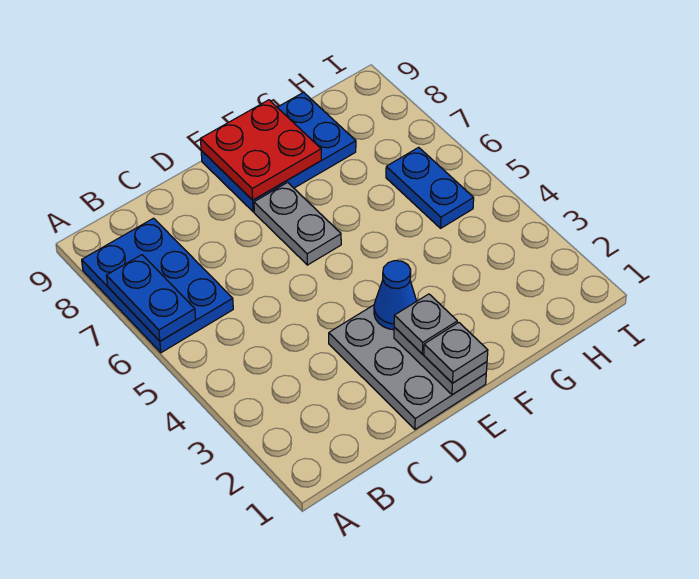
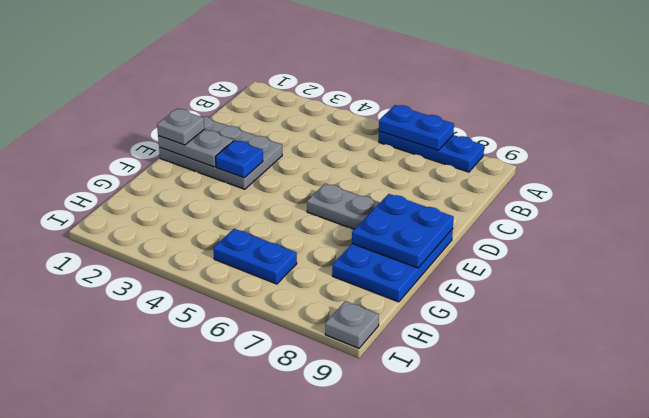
blue 2x3 plate [82,218,233,353] -> blue 1x3 plate [379,131,484,172]
grey 1x1 plate [394,294,457,354] -> grey 1x1 plate moved to [325,301,379,348]
blue 1x1 cone [374,261,417,330] -> blue 1x1 plate [216,140,263,178]
red 2x2 plate [200,100,321,200] -> blue 2x2 plate [352,194,454,268]

